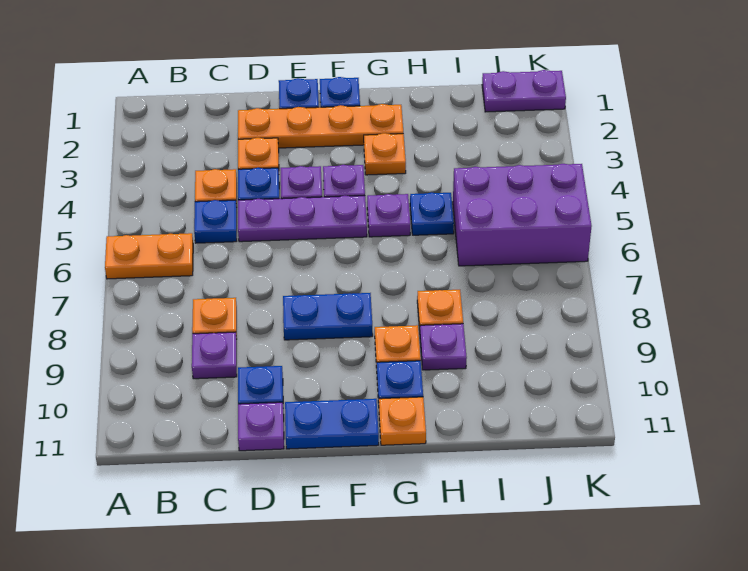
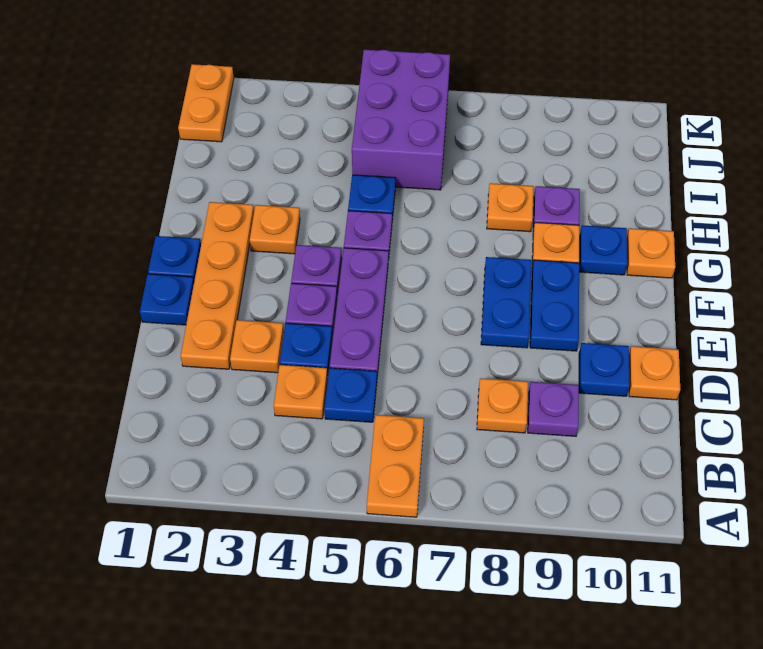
purple 1x1 plate [238,402,284,451] -> orange 1x1 plate [629,346,680,400]
blue 1x2 plate [285,399,379,449] -> blue 1x2 plate moved to [530,260,579,351]
purple 1x2 plate [482,70,566,112] -> orange 1x2 plate [178,64,234,142]

